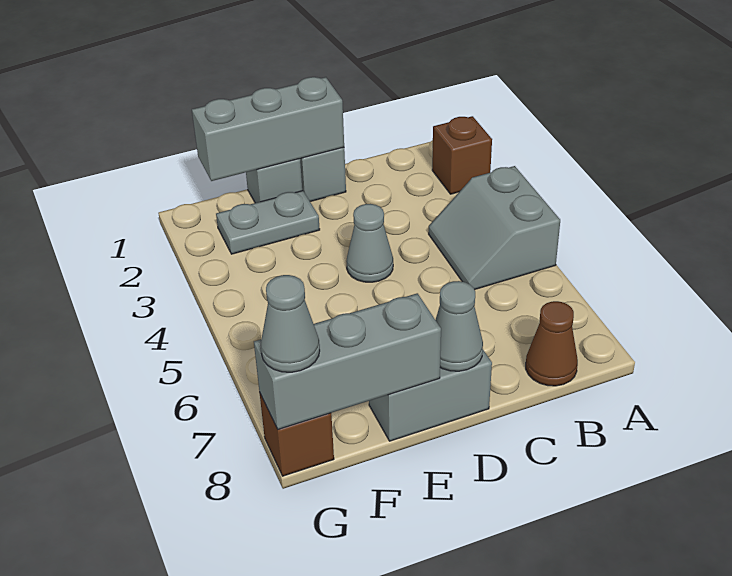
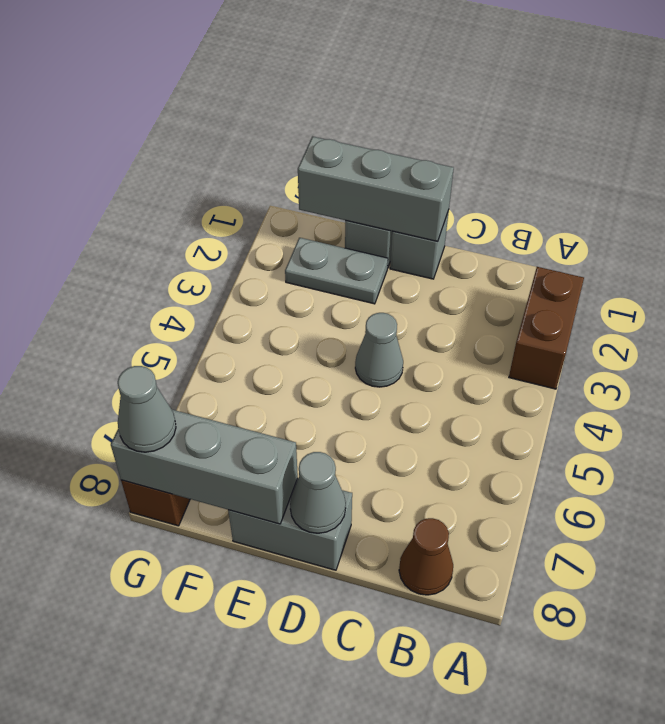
brown 1x1 brick [432,116,492,194] -> brown 1x2 brick [509,267,584,389]
grey 2x2 slope [429,166,560,290] -> none

